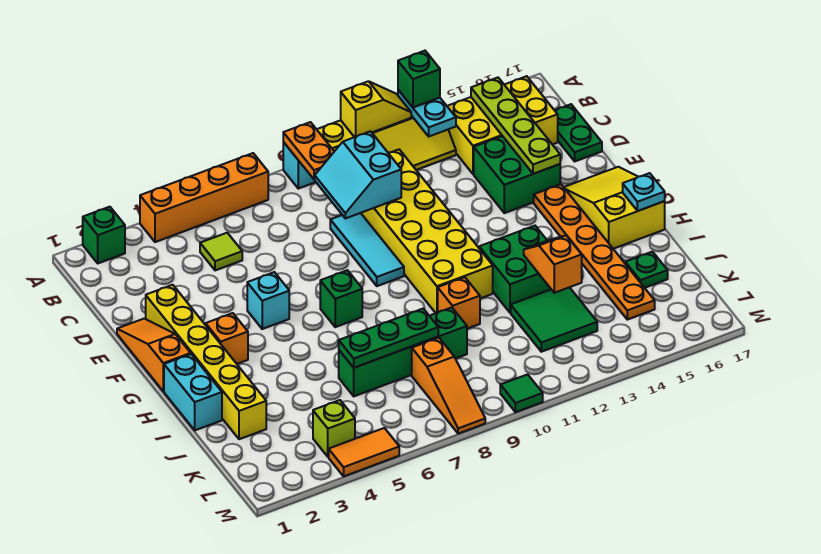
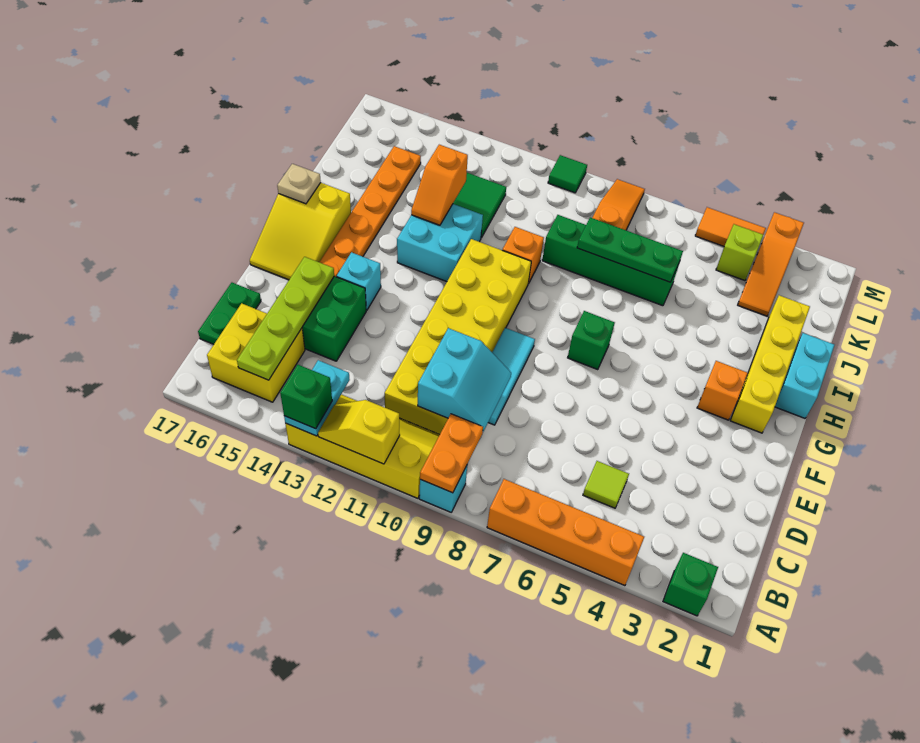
yellow 2x3 brick [447,76,558,174] -> yellow 2x2 brick [207,303,305,402]
orange 1x3 slope [117,319,191,391] -> orange 1x3 slope moved to [738,212,804,316]
yellow 1x6 brick [146,285,266,439] -> yellow 1x4 brick [730,295,810,433]
cyan 1x1 brick [247,272,289,329] -> cyan 1x1 brick moved to [337,252,381,310]
green 2x2 brick [479,226,551,313] -> cyan 2x2 brick [397,204,483,282]
cyan 1x1 plate [623,173,665,211] -> tan 1x1 plate [277,164,321,204]
green 1x1 plate [625,252,668,288] -> none

